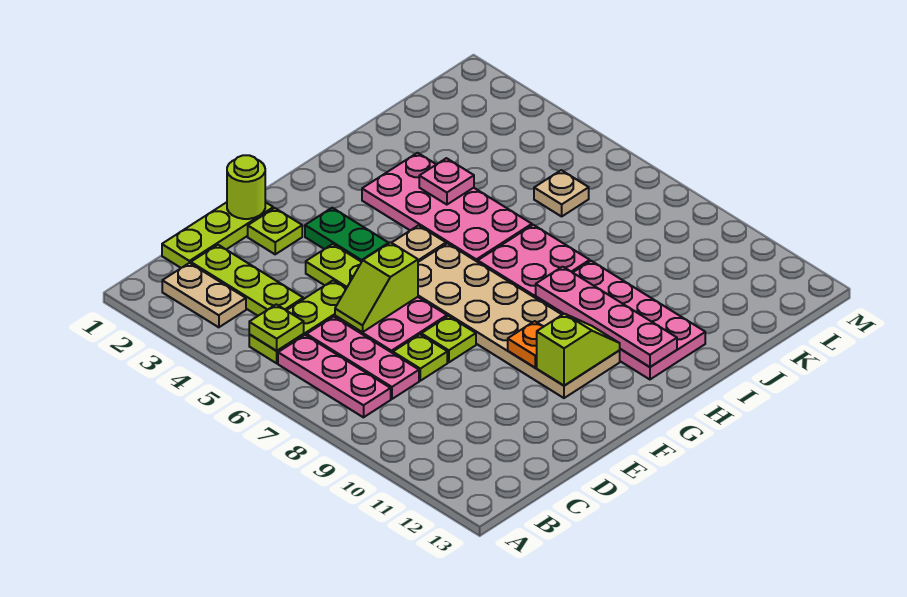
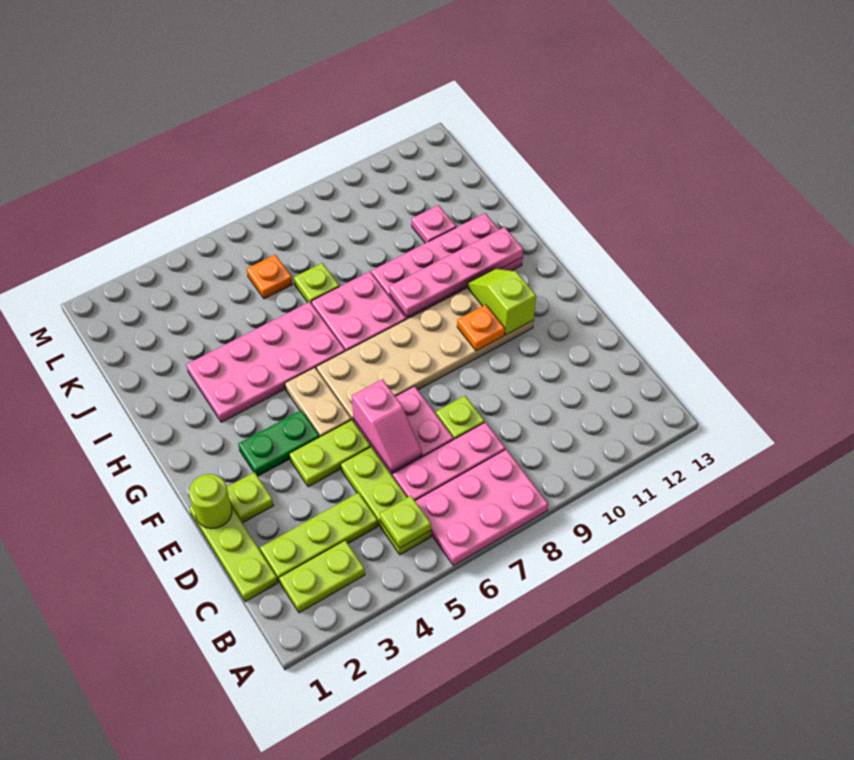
tan 1x2 plate [162,263,246,327] -> lime 1x2 plate [279,540,365,613]
pink 1x3 plate [278,335,391,417] -> pink 2x3 plate [415,449,548,566]
lime 1x2 slope [335,242,418,332] -> pink 1x2 slope [352,379,422,472]
lime 1x1 plate [421,316,476,362] -> lime 1x1 plate moved to [294,263,339,304]
pink 1x1 plate [419,158,474,205] -> pink 1x1 plate moved to [412,205,456,243]
tan 1x1 plate [534,170,589,216] -> orange 1x1 plate [247,255,293,299]

